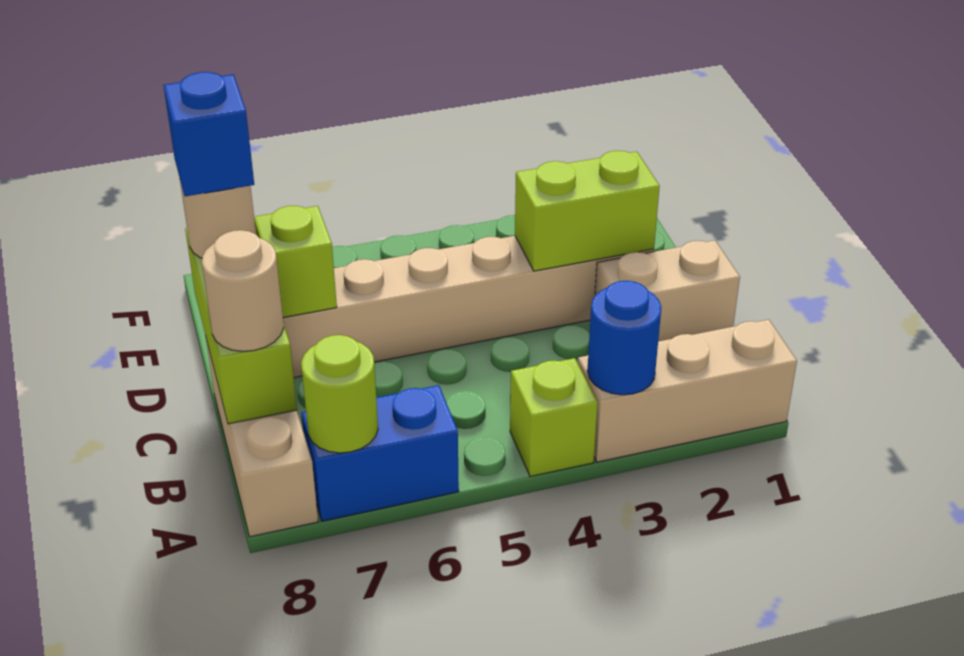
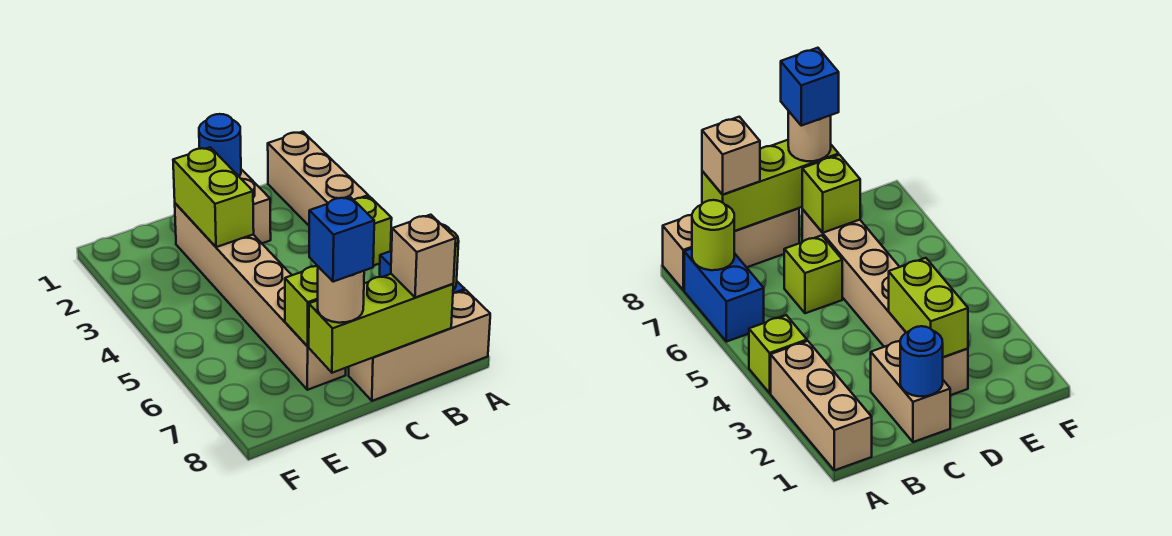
blue 1x1 round brick [587,281,661,395] -> blue 1x1 round brick moved to [199,114,241,176]
tan 1x1 round brick [202,230,284,351] -> tan 1x1 brick [391,215,456,297]
none -> lime 1x1 brick [784,235,842,313]

